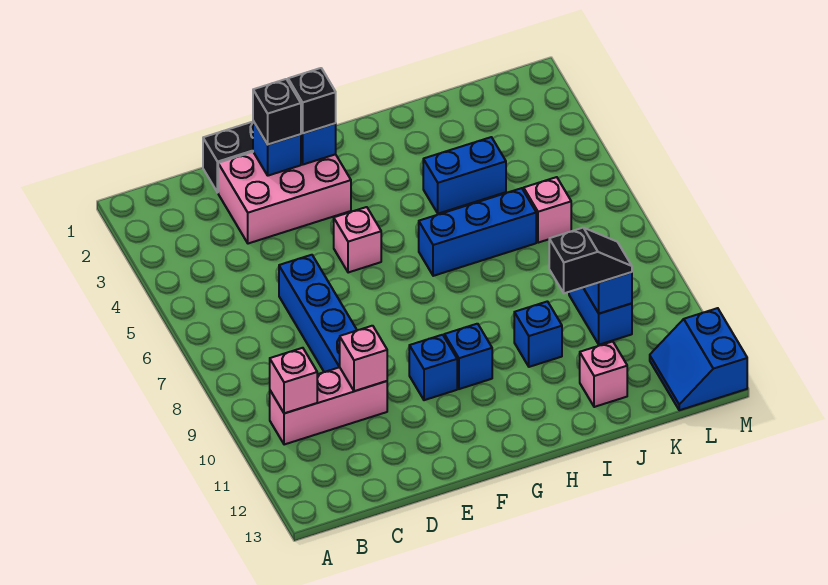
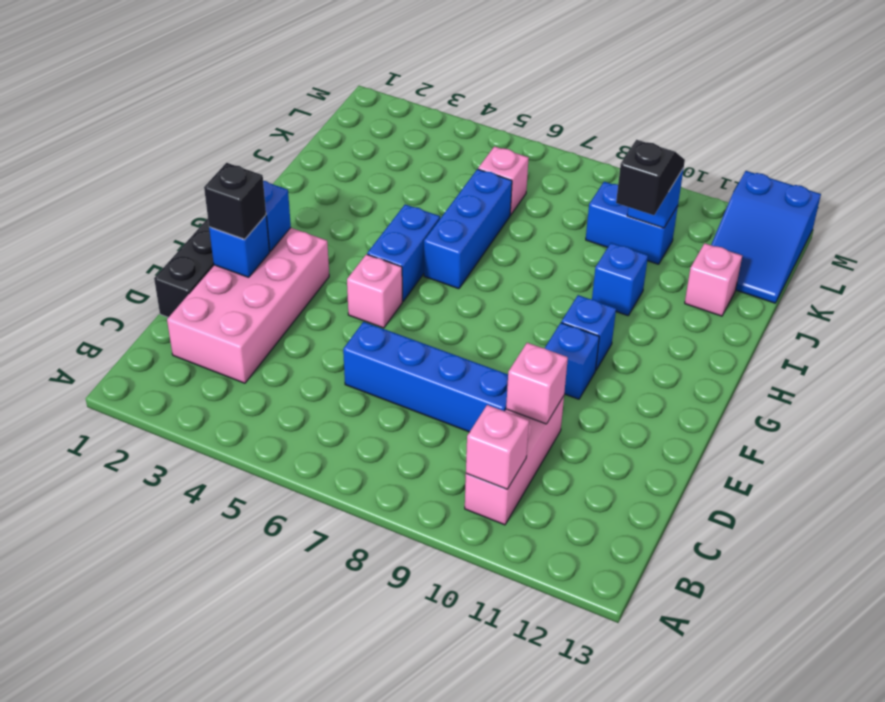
pink 2x3 brick [218,152,351,244] -> pink 2x4 brick [167,228,329,383]
black 1x1 brick [288,68,336,133] -> none
blue 1x2 brick [423,137,506,214] -> blue 1x2 brick moved to [367,204,440,301]
blue 2x2 slope [650,308,747,410] -> blue 2x3 slope [711,171,821,303]

